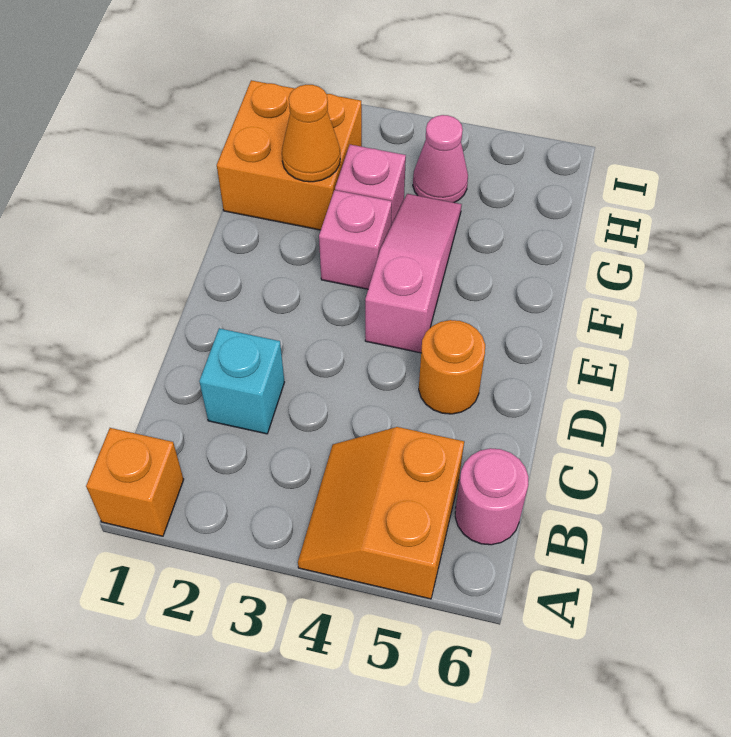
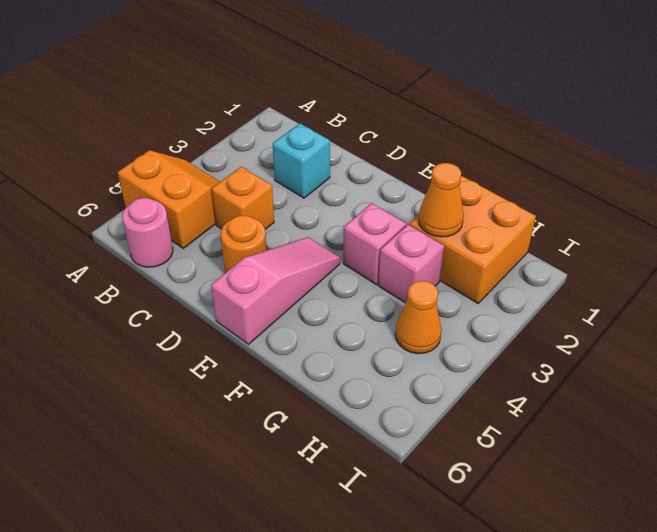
orange 1x1 brick [86,428,184,536] -> orange 1x1 brick moved to [211,167,274,229]
pink 1x3 slope [365,194,462,353] -> pink 1x3 slope turned to [211,237,340,344]
pink 1x1 cone [413,115,468,203] -> orange 1x1 cone [395,281,442,354]

